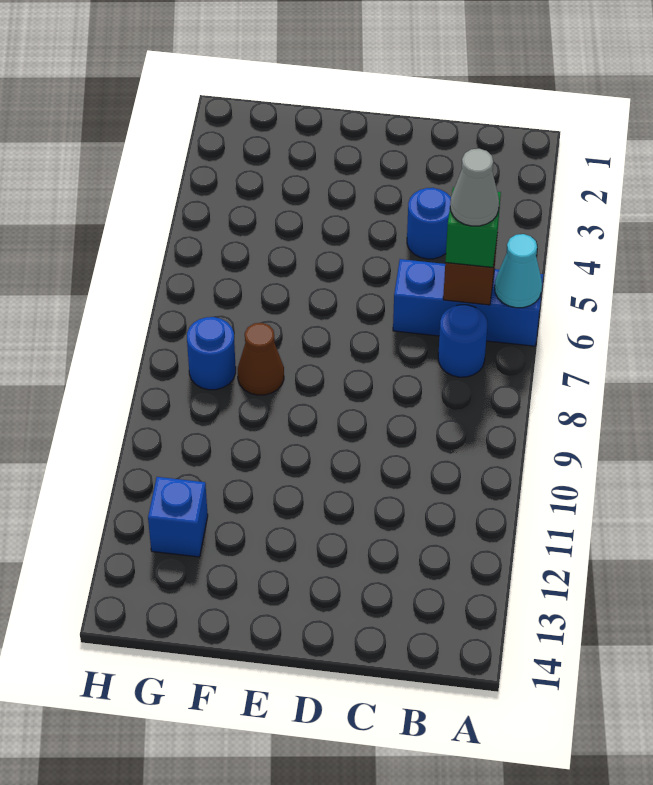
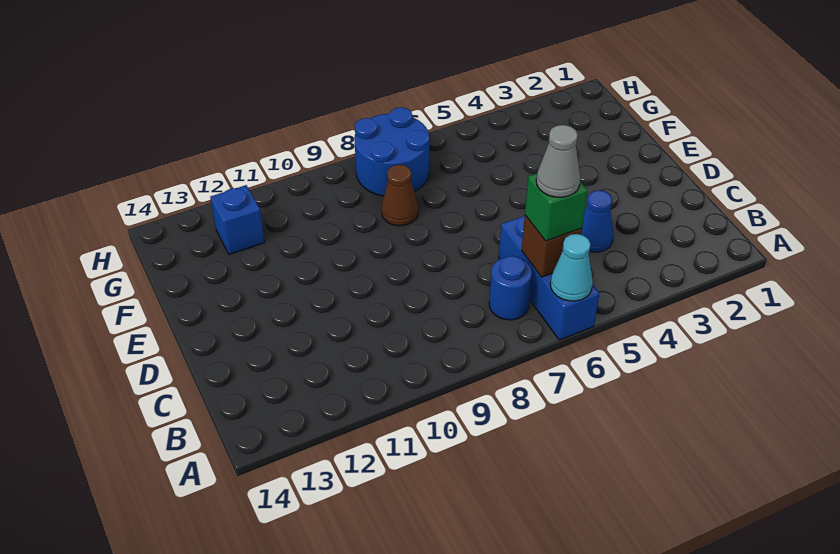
blue 1x1 round brick [407,188,451,259] -> blue 1x1 cone [581,190,614,252]
blue 1x1 round brick [187,317,236,390] -> blue 2x2 round brick [354,107,430,196]

